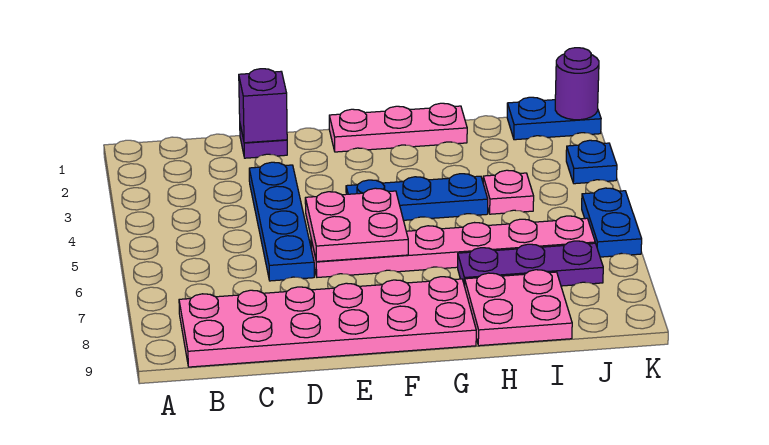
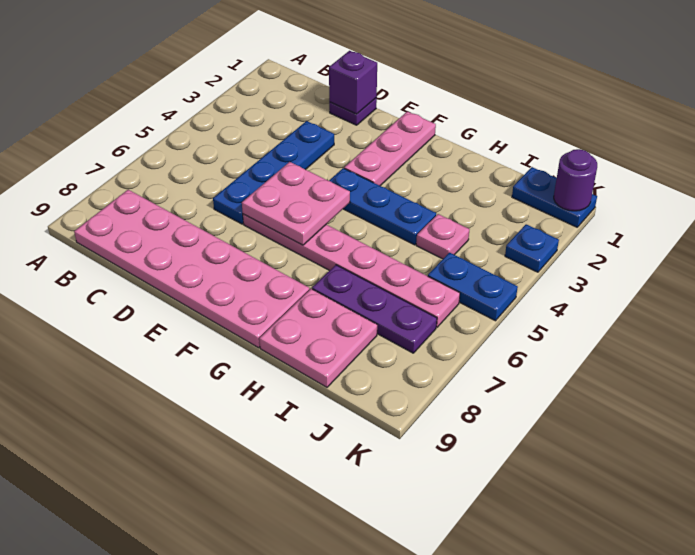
pink 1x3 plate [329,103,467,152] -> pink 1x3 plate turned to [344,111,436,186]
blue 1x2 plate [582,188,642,257] -> blue 1x2 plate turned to [428,253,518,321]

